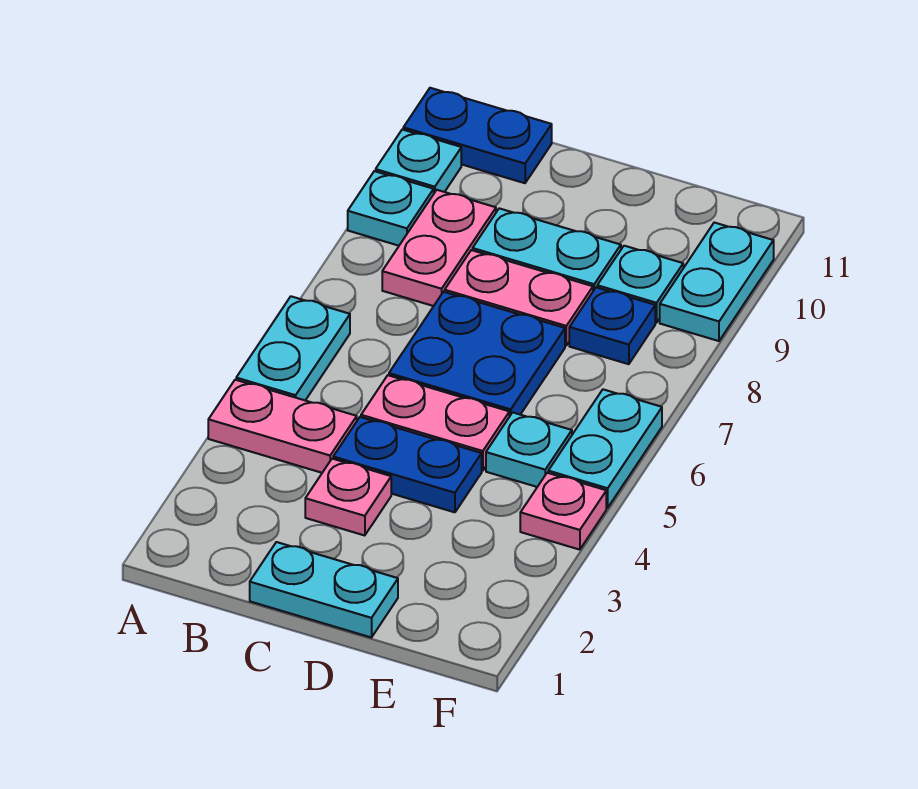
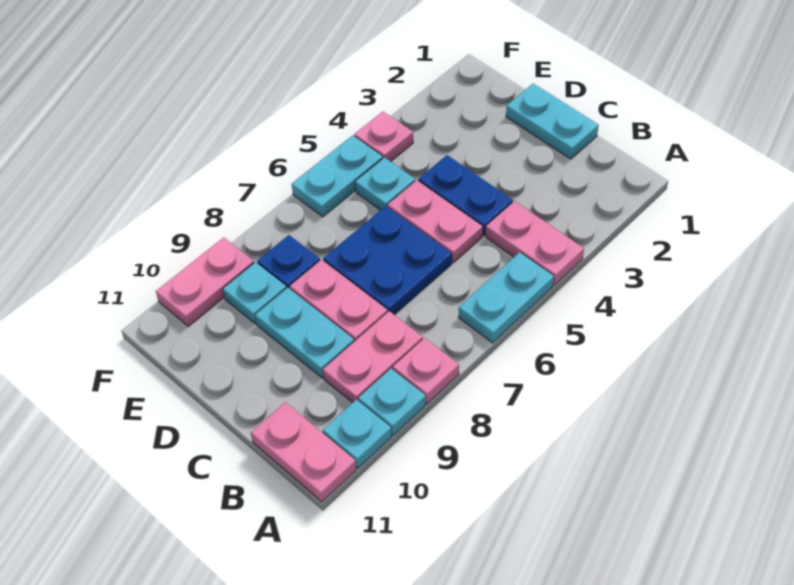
blue 1x2 plate [403,88,552,183] -> pink 1x2 plate [251,402,356,502]
pink 1x1 plate [305,459,391,536] -> pink 1x1 plate moved to [393,338,459,404]
cyan 1x2 plate [660,223,774,341] -> pink 1x2 plate [156,237,254,326]

